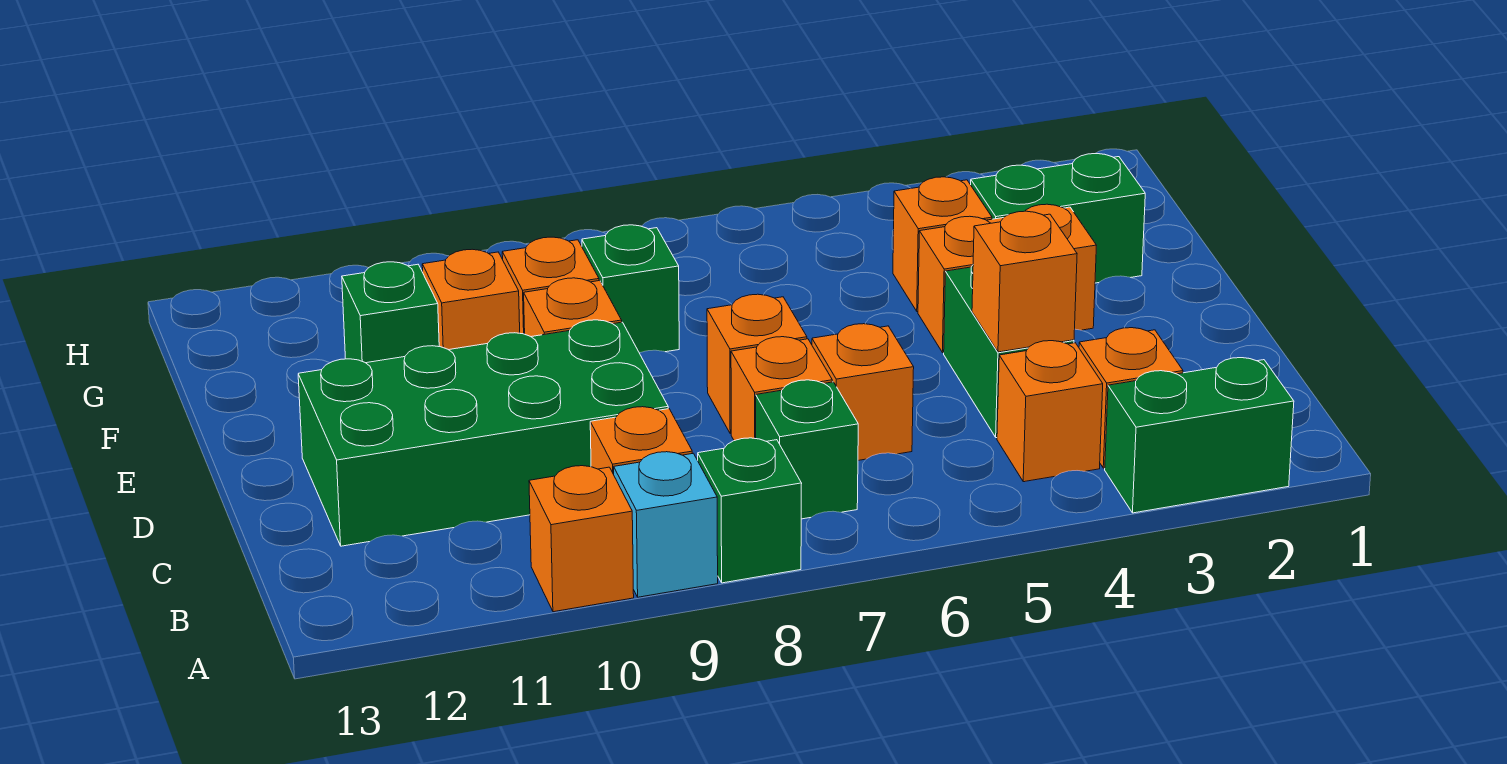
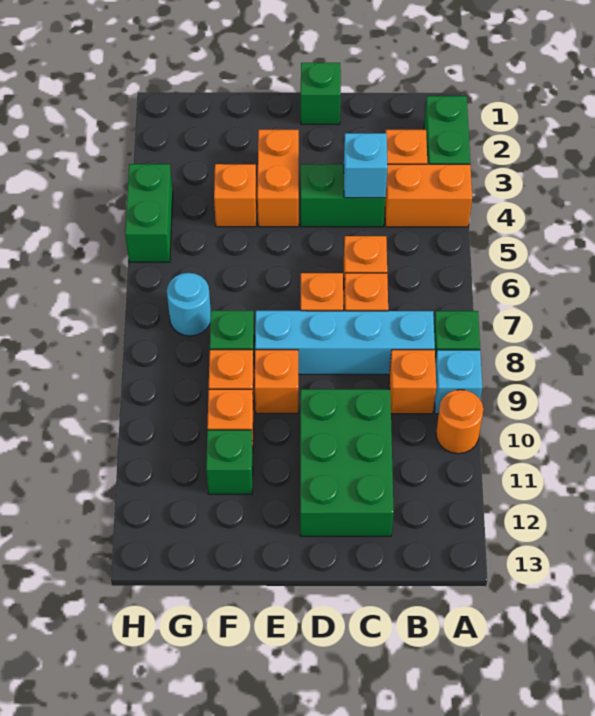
orange 1x1 brick [529,466,634,612] -> orange 1x1 round brick [436,390,483,454]
orange 1x1 brick [997,341,1103,482] -> orange 1x2 brick [385,164,472,227]
green 1x1 brick [756,380,858,519] -> green 1x1 brick moved to [301,63,341,124]
none -> cyan 1x4 brick [255,311,435,374]
orange 1x1 brick [972,211,1077,352] -> cyan 1x1 brick [344,133,388,198]
green 2x4 brick [298,320,668,546] -> green 2x3 brick [300,389,394,536]
green 1x2 brick [971,154,1145,283] -> green 1x2 brick moved to [125,164,173,262]
none -> cyan 1x1 round brick [167,273,211,336]

